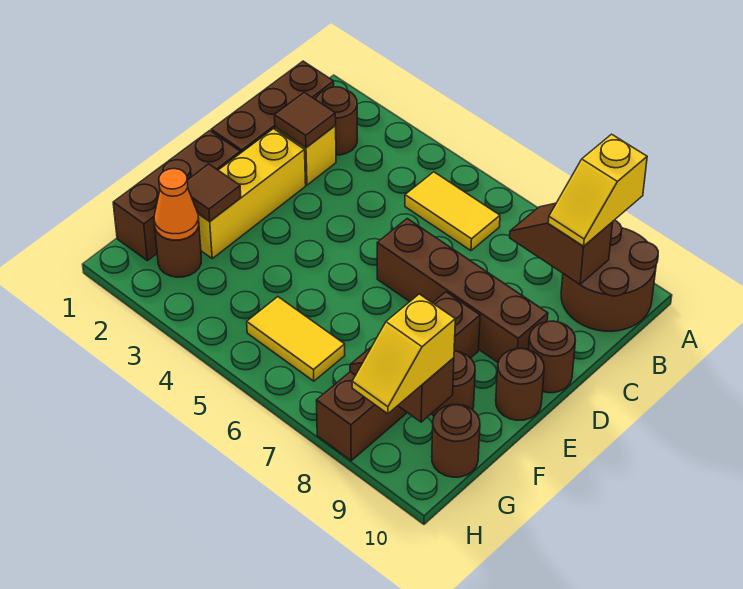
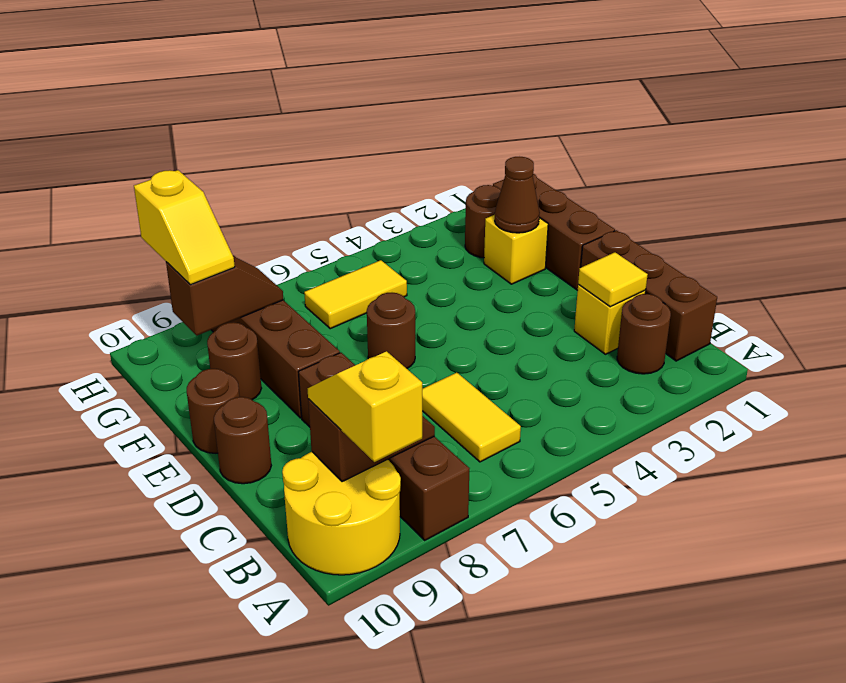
brown 2x2 round brick [561,220,658,331] -> yellow 2x2 round brick [282,452,401,575]
yellow 1x2 tile [405,172,500,251] -> yellow 1x2 tile turned to [422,373,521,462]
brown 1x1 tile [275,92,336,148] -> yellow 1x1 tile [578,252,648,307]
yellow 1x3 brick [198,129,306,258] -> yellow 1x1 brick [484,215,548,284]
brown 1x4 brick [377,219,548,362] -> brown 1x4 brick turned to [299,353,470,540]
brown 1x1 tile [187,164,241,221] -> brown 1x1 cone [495,157,540,233]
orange 1x1 cone [154,169,199,240] -> none
yellow 1x2 slope [352,294,455,414] -> yellow 1x2 slope turned to [134,170,235,285]
brown 1x1 round brick [432,405,480,477] -> brown 1x1 round brick moved to [367,293,415,369]

